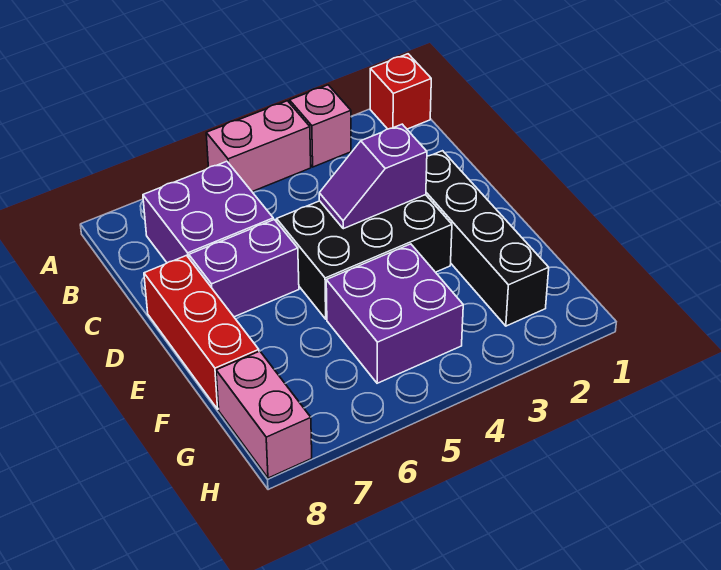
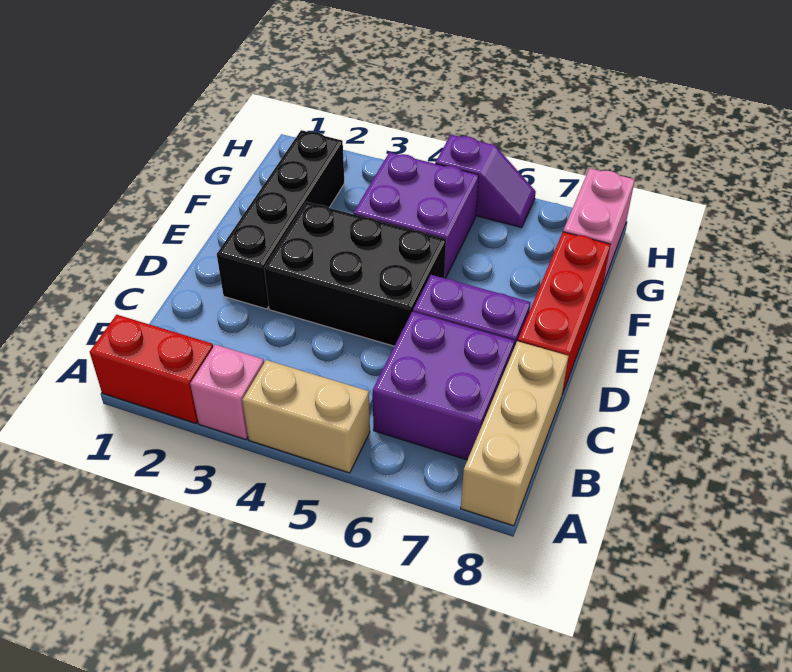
red 1x1 brick [370,54,431,129] -> red 1x2 brick [90,315,213,423]
pink 1x2 brick [206,101,311,192] -> tan 1x2 brick [242,360,370,473]
none -> tan 1x3 brick [461,341,569,526]
purple 1x2 slope [319,124,427,229] -> purple 1x2 slope moved to [435,135,536,228]

